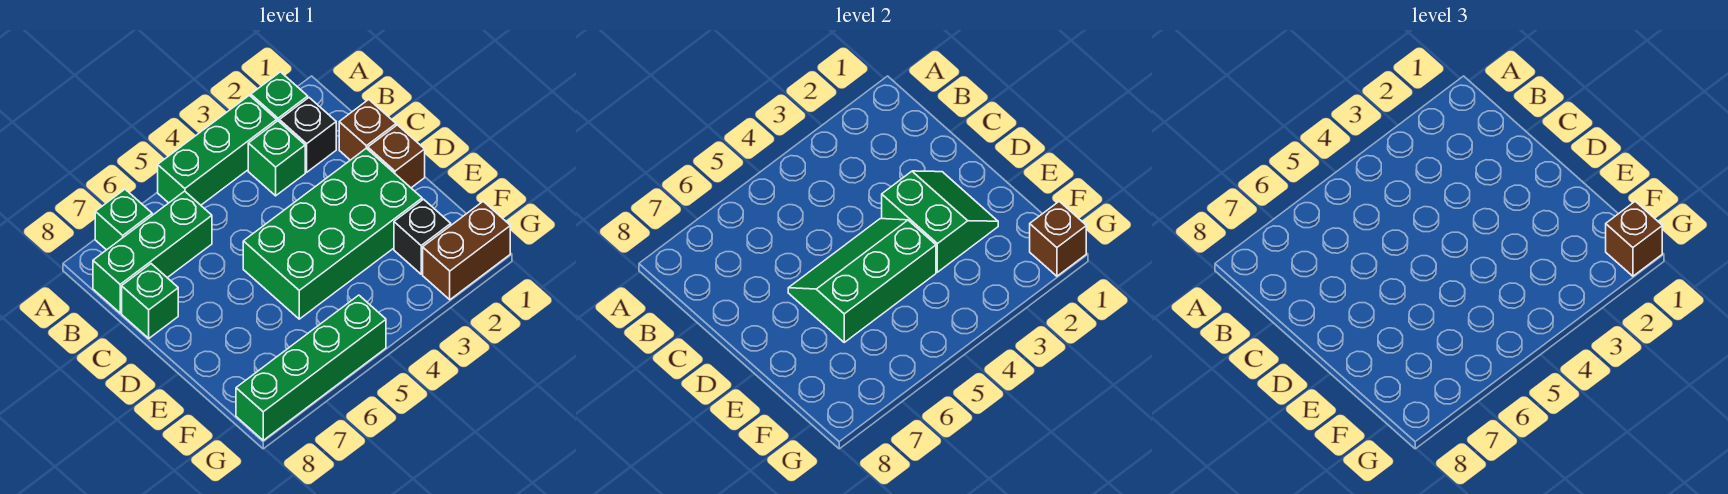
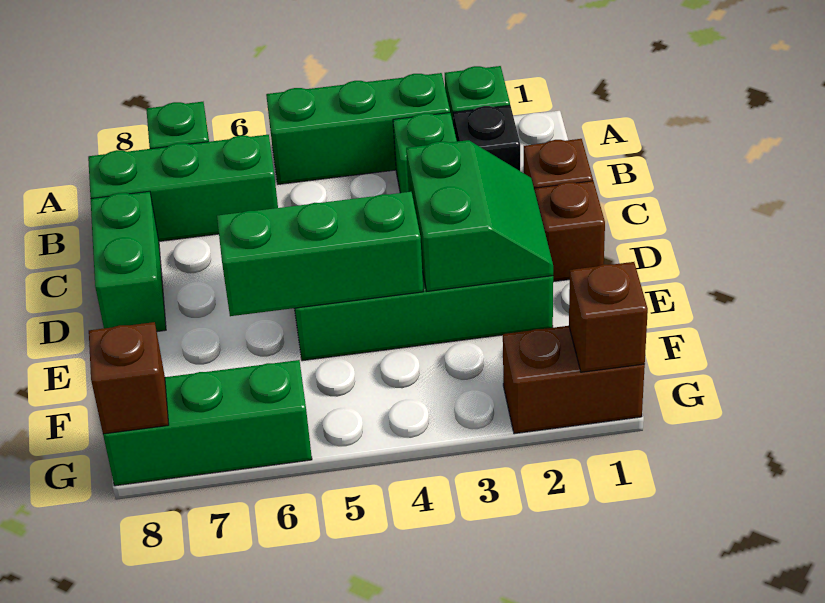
green 1x1 brick [122,264,178,338] -> green 1x2 brick [91,191,166,332]
black 1x1 brick [394,199,451,274] -> none
brown 1x1 brick [1606,201,1662,276] -> brown 1x1 brick moved to [89,322,169,434]
green 1x4 brick [236,295,386,440] -> green 1x3 brick [103,360,312,486]

